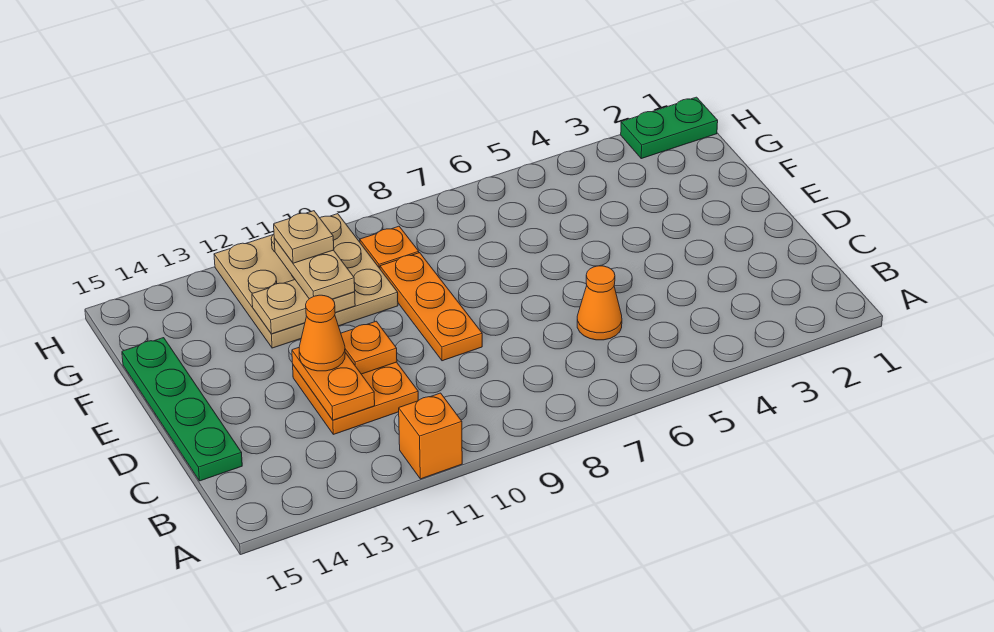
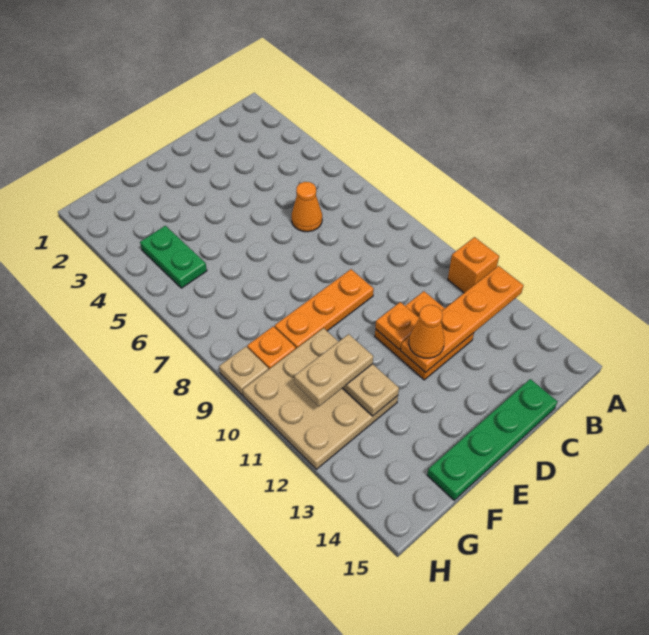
orange 1x2 plate [292,348,375,420] -> orange 1x4 plate [401,266,524,372]
tan 1x1 plate [274,211,334,263] -> tan 1x1 plate moved to [219,347,268,395]
green 1x2 plate [621,97,718,159] -> green 1x2 plate moved to [140,226,207,288]

